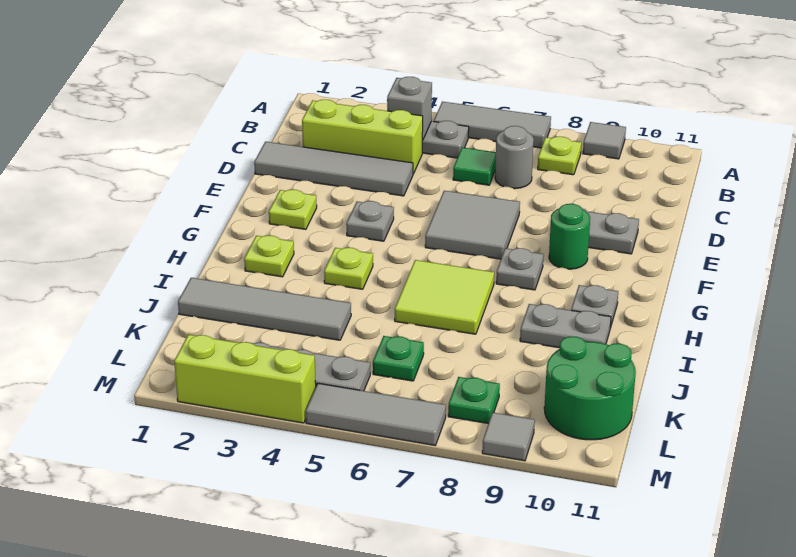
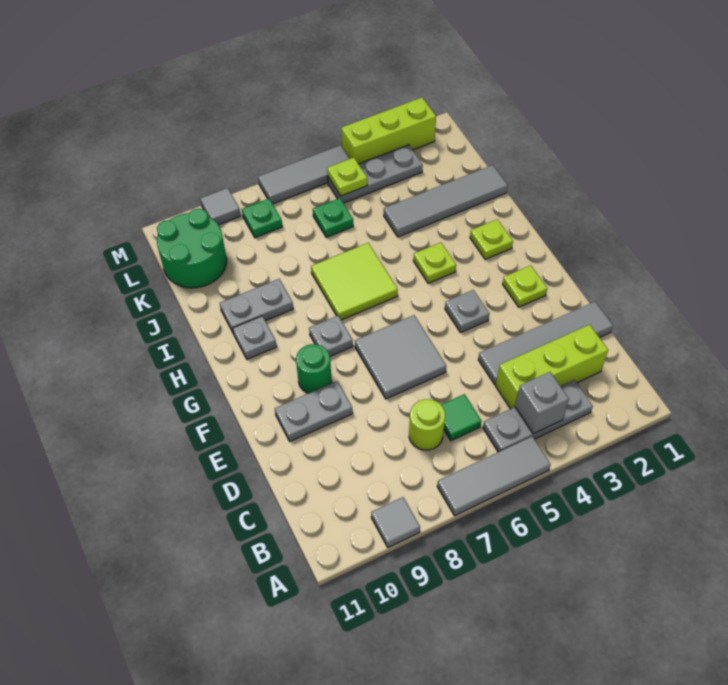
lime 1x1 plate [538,137,581,175] -> lime 1x1 plate moved to [327,158,367,196]
grey 1x1 round brick [495,126,534,189] -> lime 1x1 round brick [409,399,445,450]

